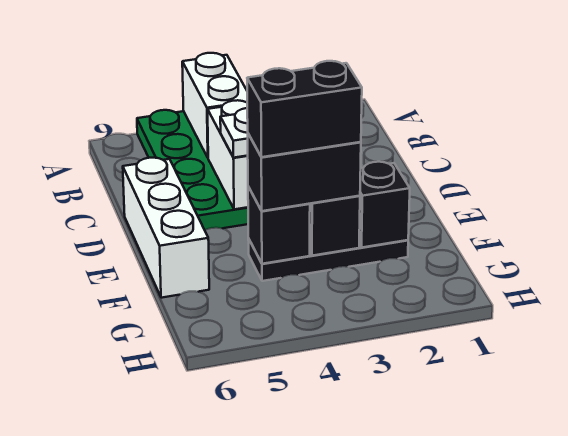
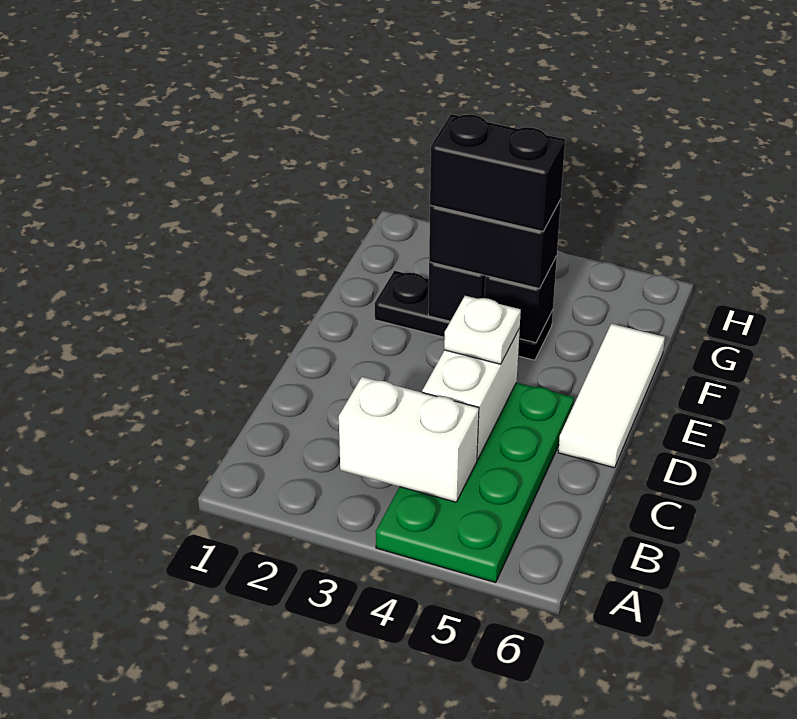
white 1x2 brick [182,53,247,157] -> white 1x2 brick turned to [339,377,479,502]
white 1x3 brick [123,158,209,298] -> white 1x3 tile [558,324,665,468]
black 1x1 brick [359,162,410,247] -> none

